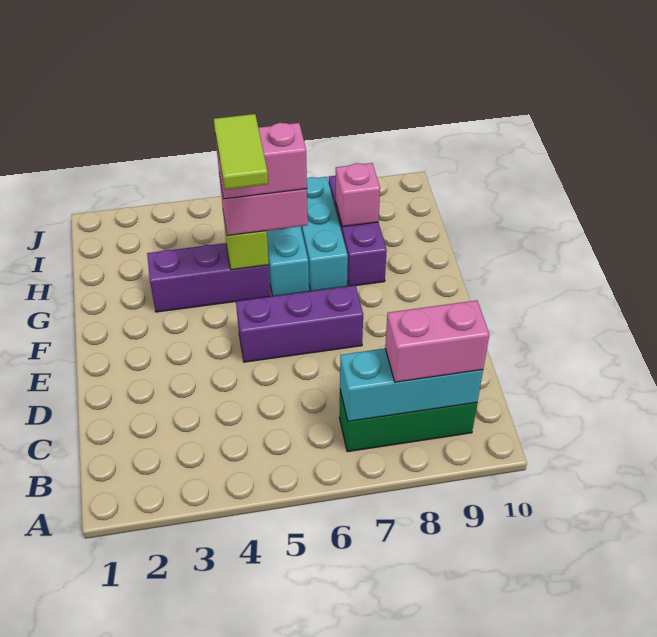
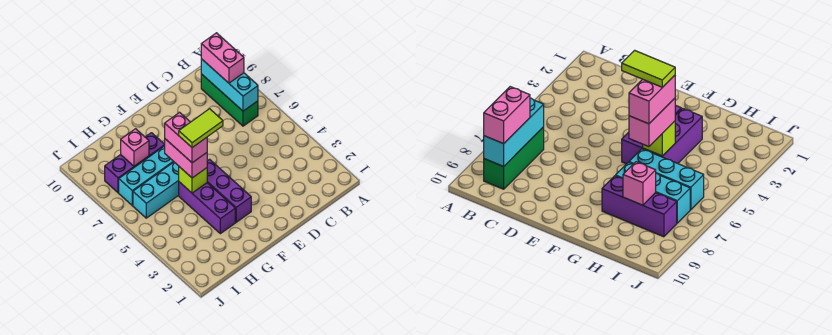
purple 1x3 brick [236,285,363,362] -> purple 1x3 brick moved to [207,159,251,222]

